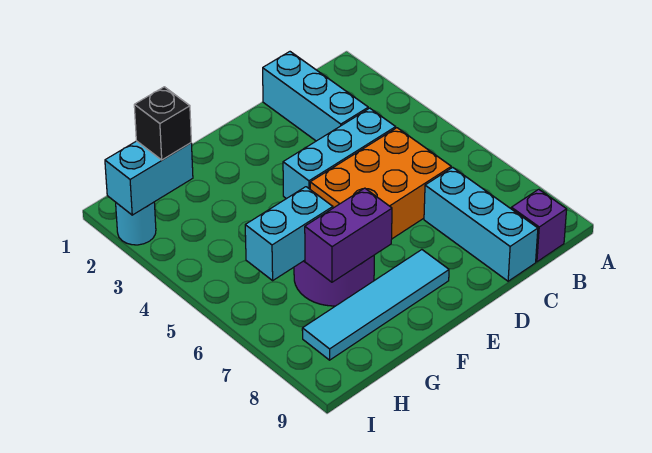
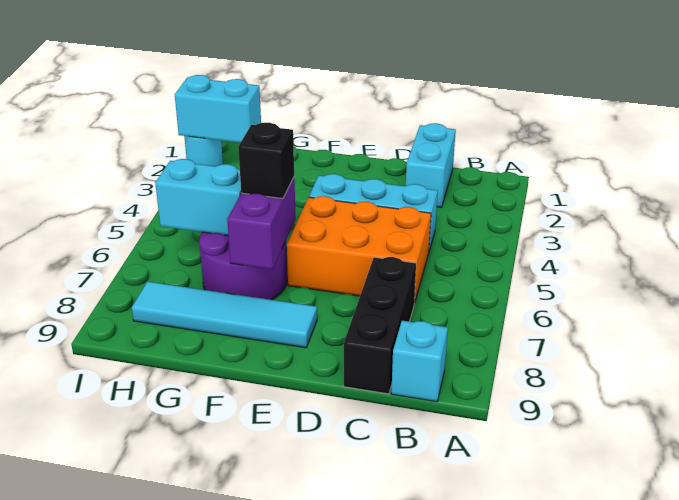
purple 1x1 brick [511,189,567,262] -> cyan 1x1 brick [391,321,448,402]
cyan 1x3 brick [263,52,368,141] -> cyan 1x2 brick [406,123,456,208]
cyan 1x3 brick [424,167,538,281] -> black 1x3 brick [344,257,416,394]
purple 1x2 brick [305,188,392,282] -> purple 1x2 brick turned to [227,178,296,269]
black 1x1 brick [134,87,191,160] -> black 1x1 brick moved to [238,123,294,198]

